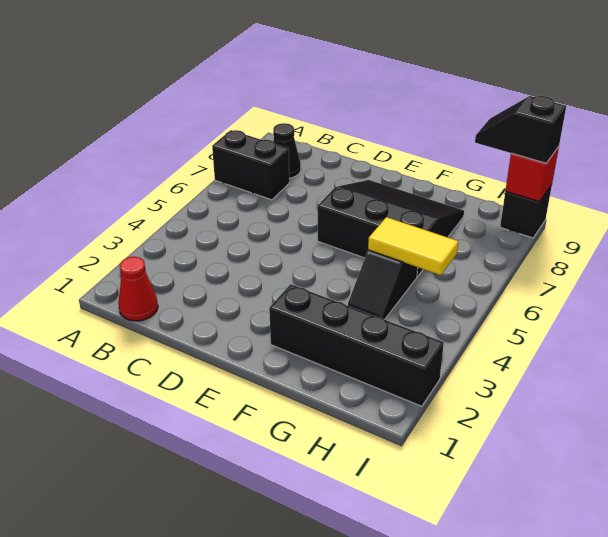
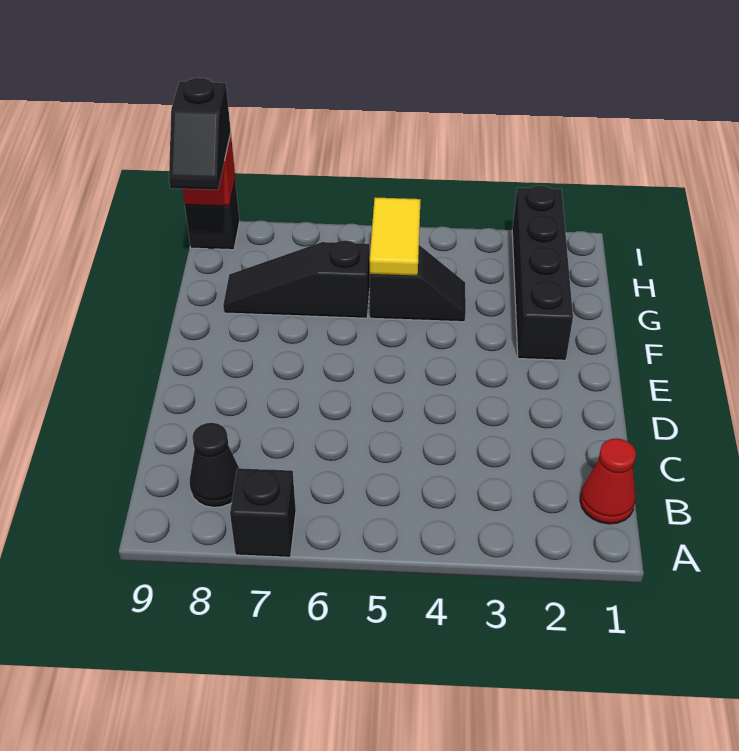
black 1x2 brick [212,130,289,200] -> black 1x1 brick [230,468,296,557]
black 3x3 slope [318,180,464,277] -> black 1x3 slope [223,240,370,318]

